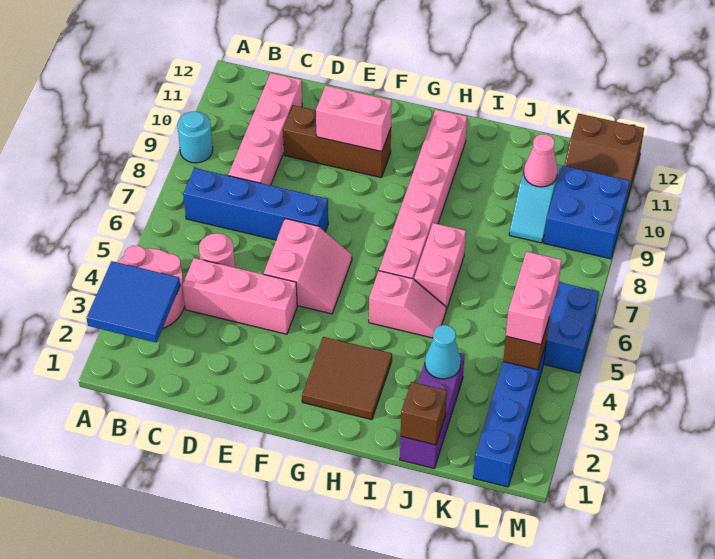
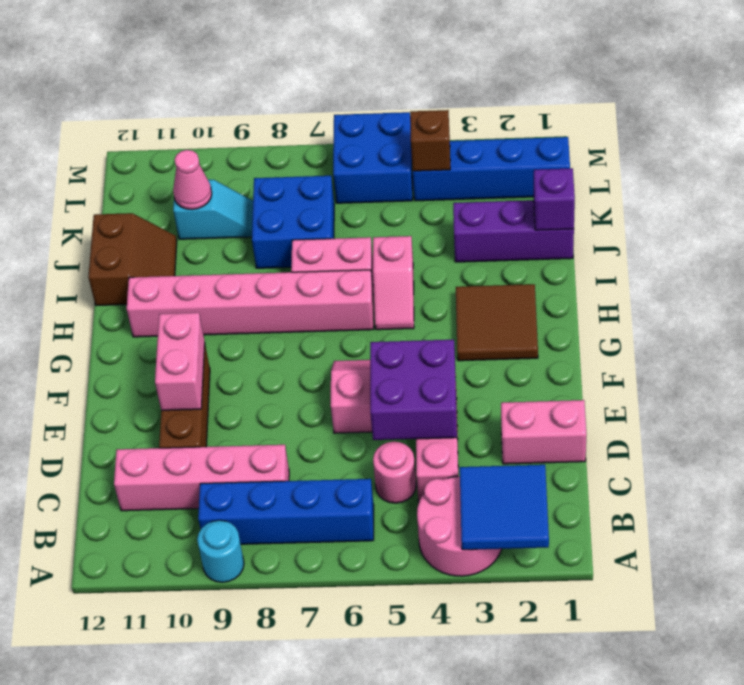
blue 1x4 brick [183,168,328,240] -> blue 1x4 brick turned to [198,479,374,544]
none -> purple 2x2 brick [370,340,457,440]
pink 1x2 slope [369,271,446,338] -> pink 1x2 slope turned to [373,236,414,330]
brown 1x1 brick [401,382,447,445] -> purple 1x1 brick [534,168,575,230]
cyan 1x1 cone [425,325,461,379] -> none
pink 1x2 brick [506,252,562,344] -> pink 1x2 brick moved to [501,400,587,464]
blue 2x2 brick [544,166,630,259] -> blue 2x2 brick moved to [252,176,334,268]
brown 2x2 slope [565,114,644,203] -> brown 2x2 slope moved to [88,213,177,305]

